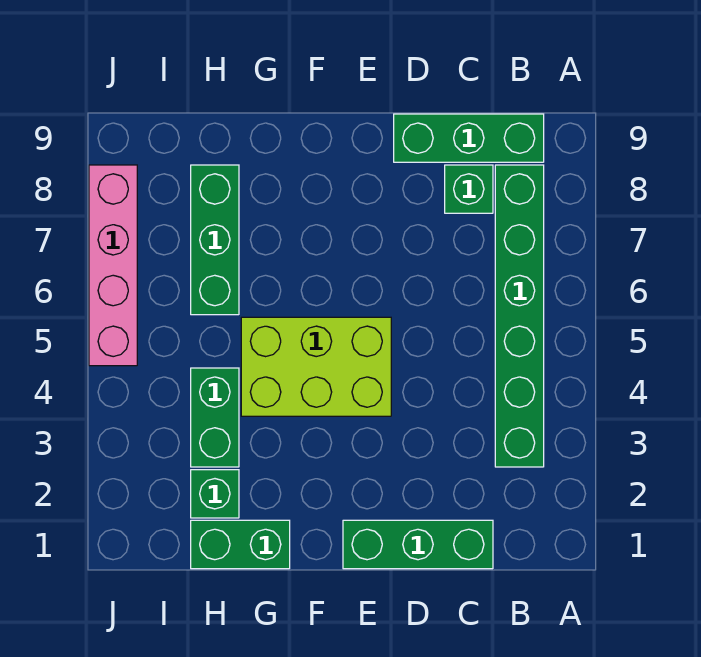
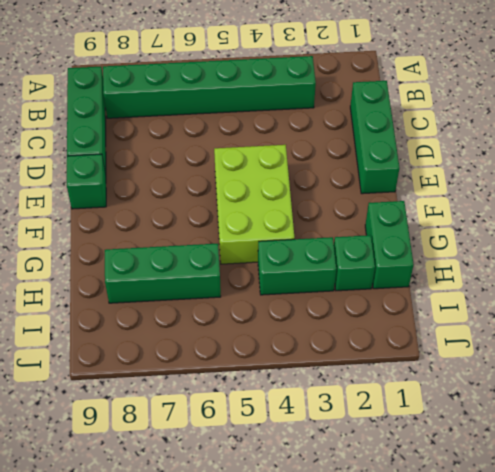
green 1x1 brick [445,165,493,213] -> green 1x1 brick moved to [67,154,106,209]
pink 1x4 brick [89,165,137,366] -> none

